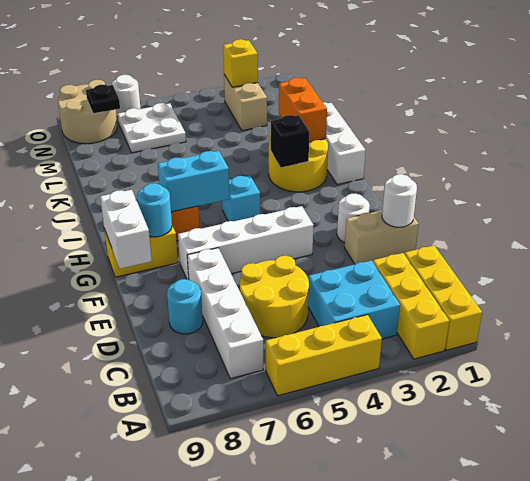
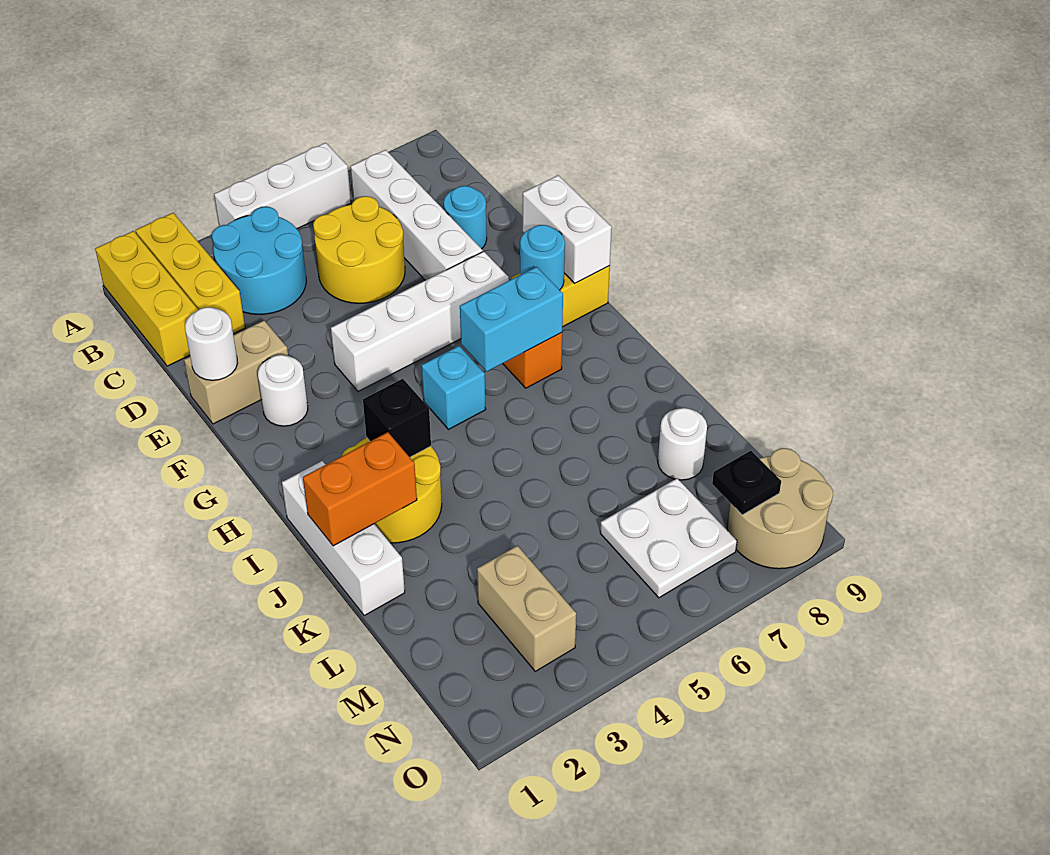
yellow 1x3 brick [266,315,382,396] -> white 1x3 brick [214,143,351,229]
cyan 2x2 brick [308,261,400,339] -> cyan 2x2 round brick [212,207,306,314]
orange 1x2 brick [279,78,327,142] -> orange 1x2 brick turned to [303,432,417,546]
yellow 1x1 brick [223,39,258,87] -> none
white 1x1 round brick [111,75,141,117] -> white 1x1 round brick moved to [658,408,707,480]

